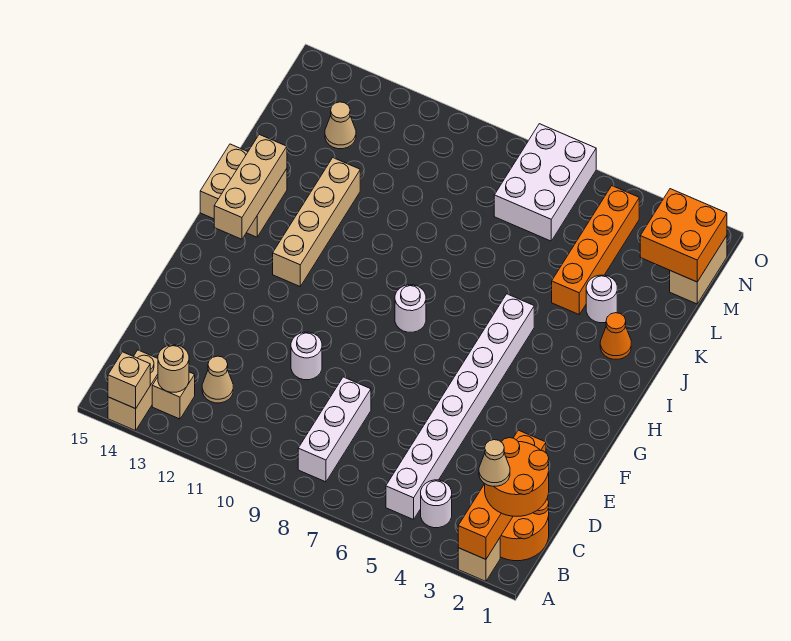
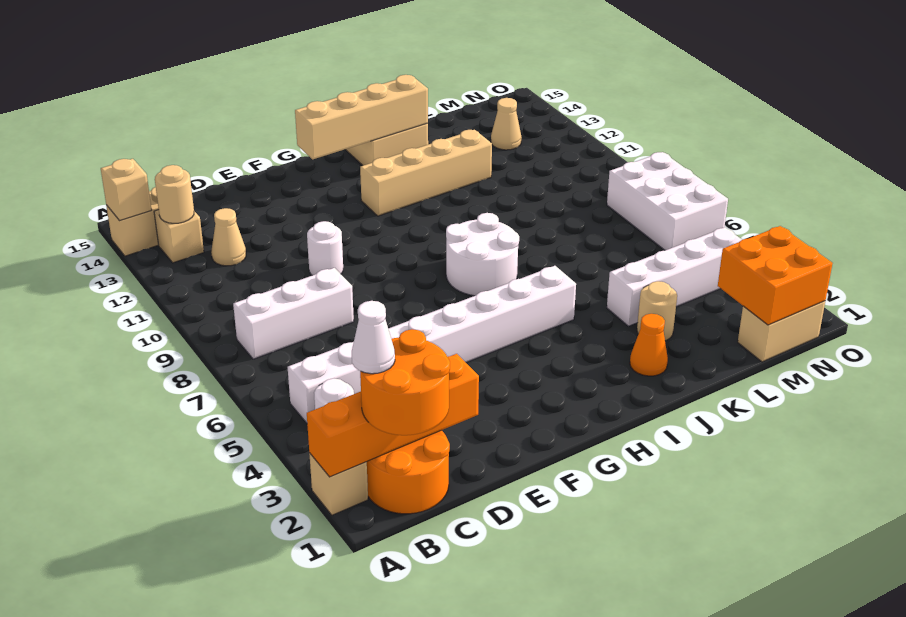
tan 1x1 cone [479,440,510,486] -> white 1x1 cone [352,301,395,374]
white 1x1 round brick [395,285,426,332] -> white 2x2 round brick [446,213,519,296]
tan 1x3 brick [214,135,287,239] -> tan 1x4 brick [295,75,428,159]
white 1x1 round brick [586,275,617,323] -> tan 1x1 round brick [637,281,677,341]
orange 1x4 brick [552,186,639,314] -> white 1x4 brick [607,227,742,326]
white 2x3 brick [494,124,596,241] -> white 2x3 brick turned to [607,152,728,250]

